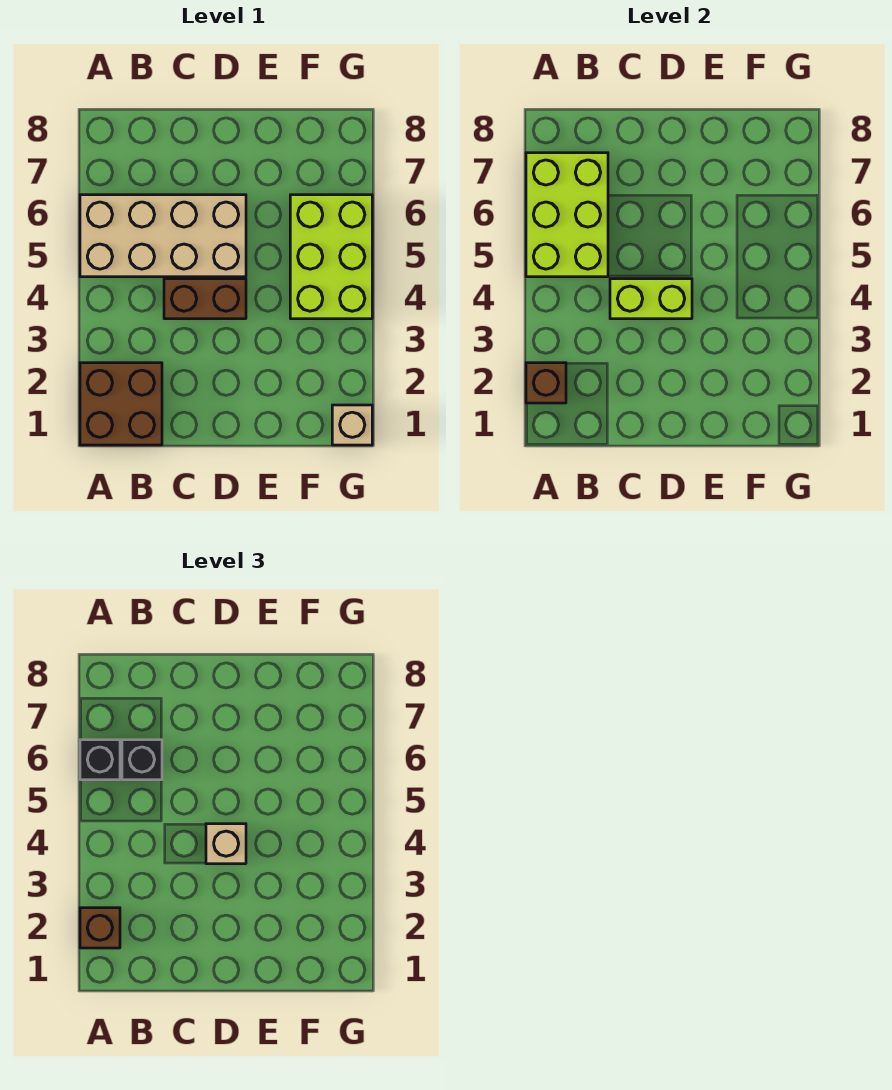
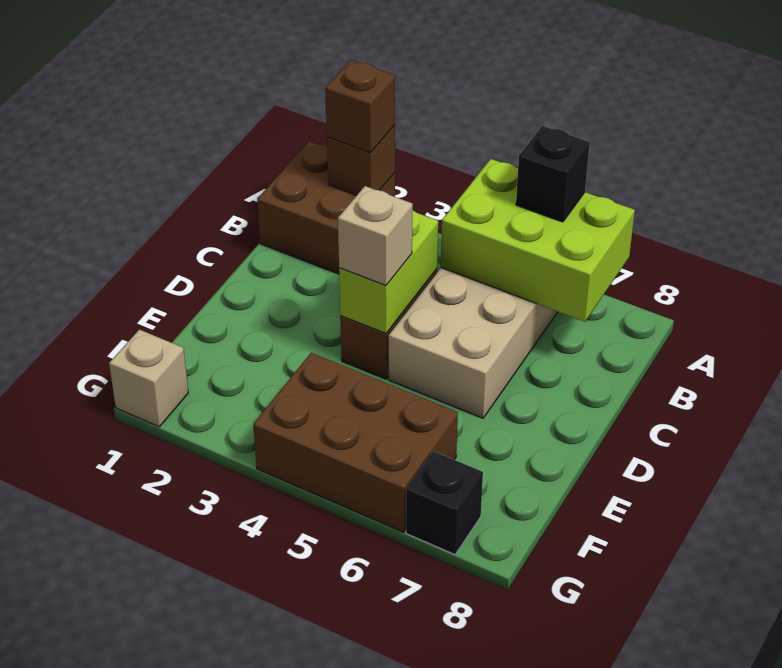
black 1x1 brick [122,740,162,780] -> black 1x1 brick moved to [406,451,483,554]
lime 2x3 brick [290,195,372,319] -> brown 2x3 brick [253,353,458,532]

